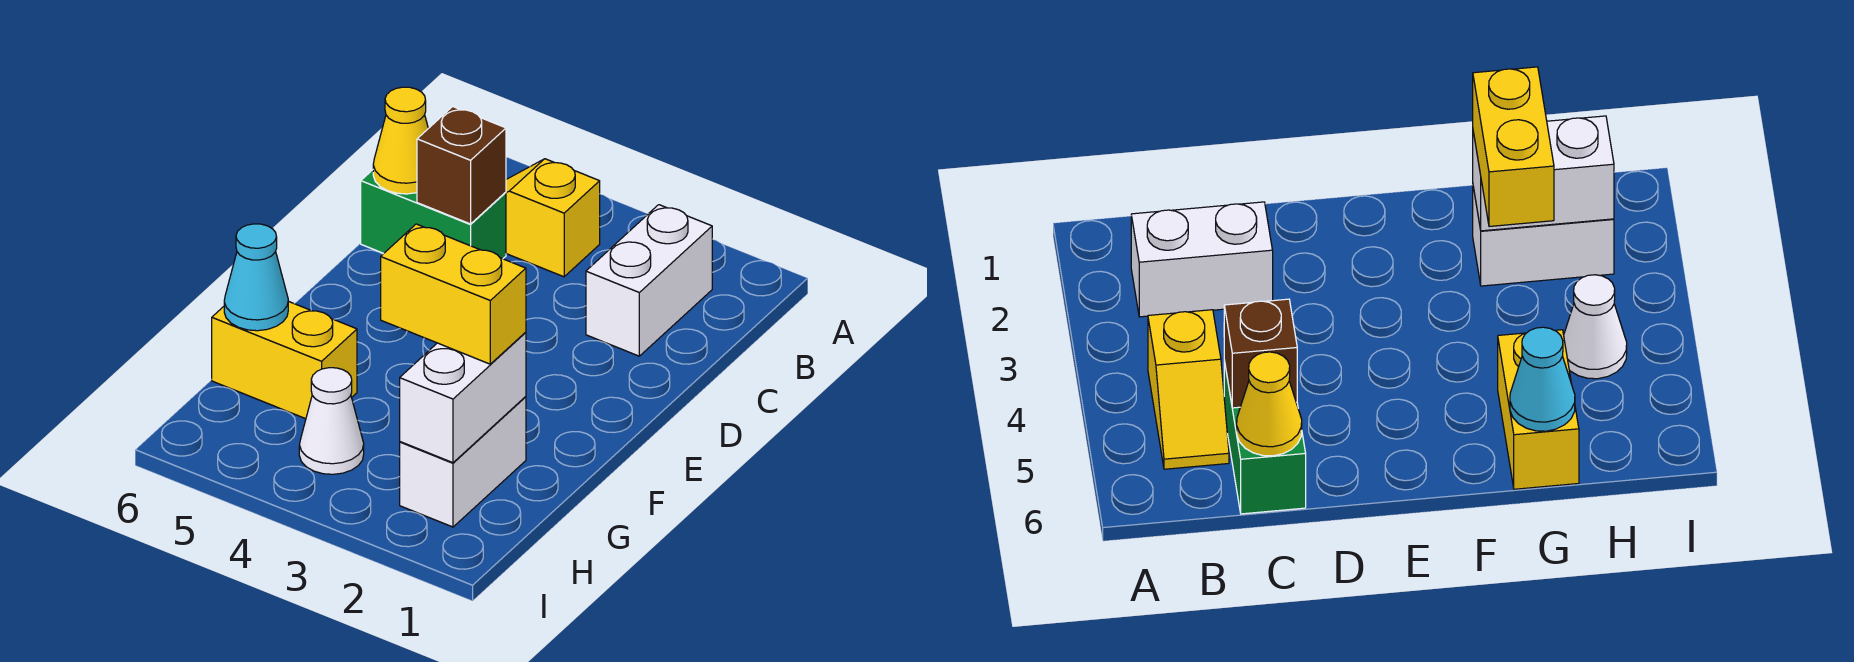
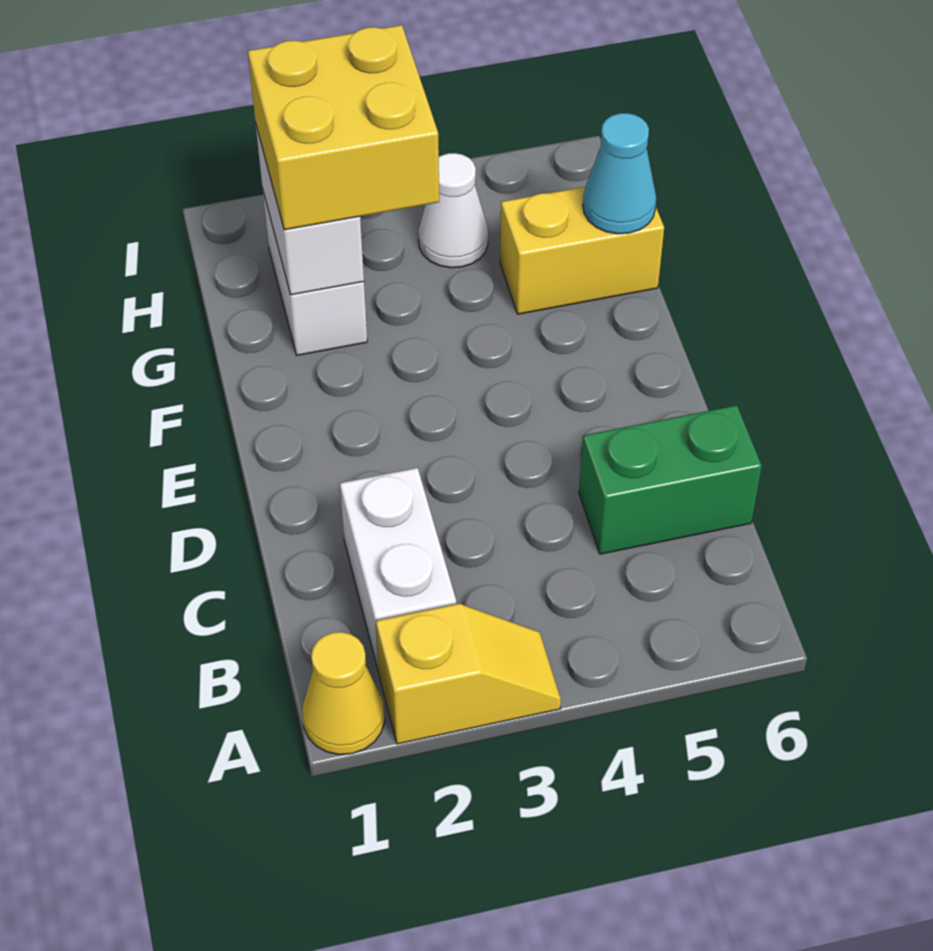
yellow 1x2 slope [506,159,600,277] -> yellow 1x2 slope moved to [376,604,561,744]
brown 1x1 brick [417,106,506,224] -> none
yellow 1x1 cone [373,87,428,194] -> yellow 1x1 cone moved to [302,632,385,755]
yellow 1x2 brick [381,224,526,364] -> yellow 2x2 brick [248,25,439,230]

